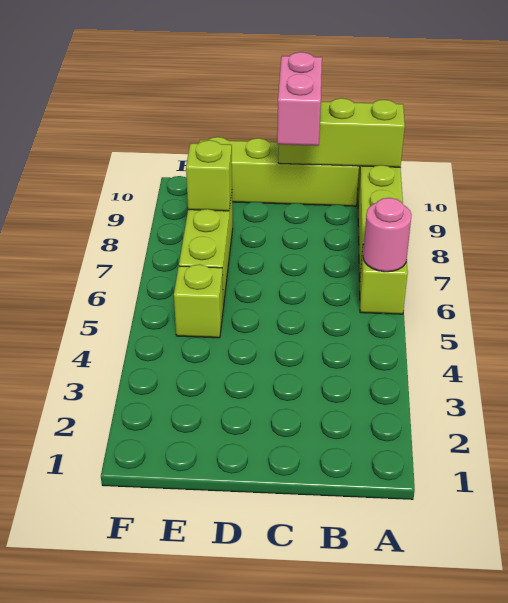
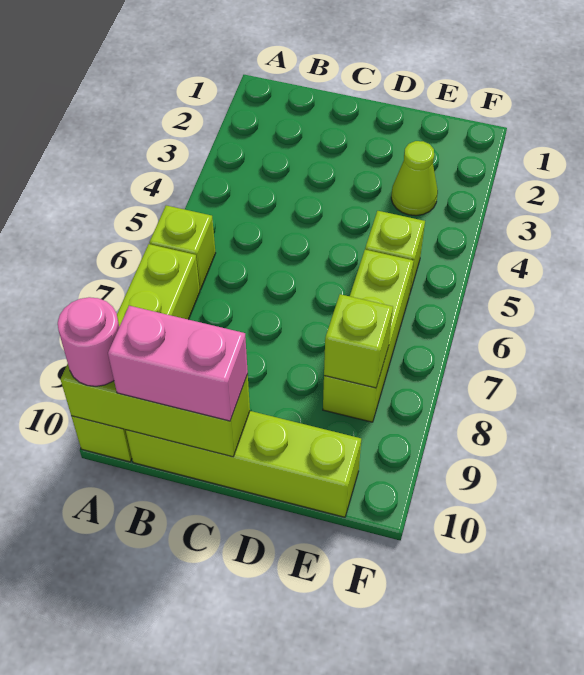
pink 1x1 round brick [363,198,411,272] -> pink 1x1 round brick moved to [58,297,119,386]
pink 1x2 brick [277,52,322,146] -> pink 1x2 brick turned to [108,306,248,421]
none -> lime 1x1 cone [391,141,438,216]

